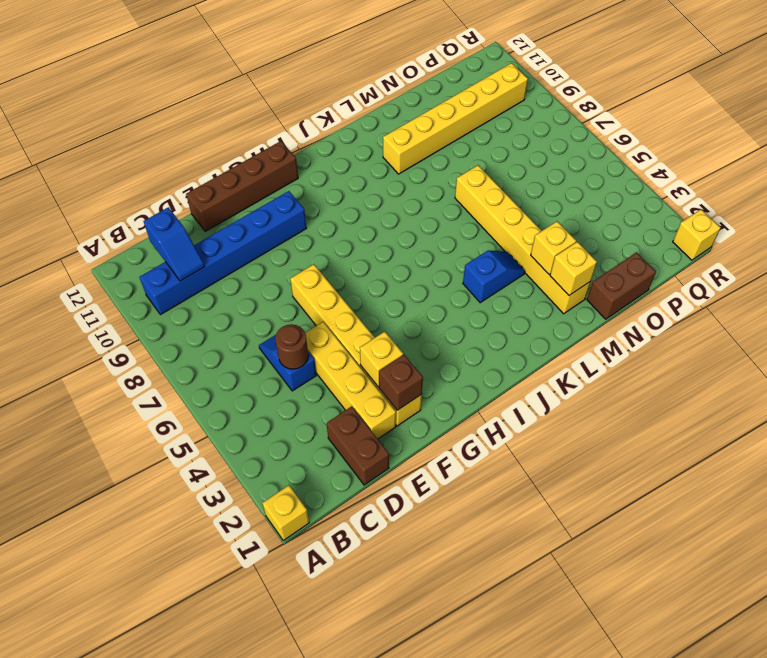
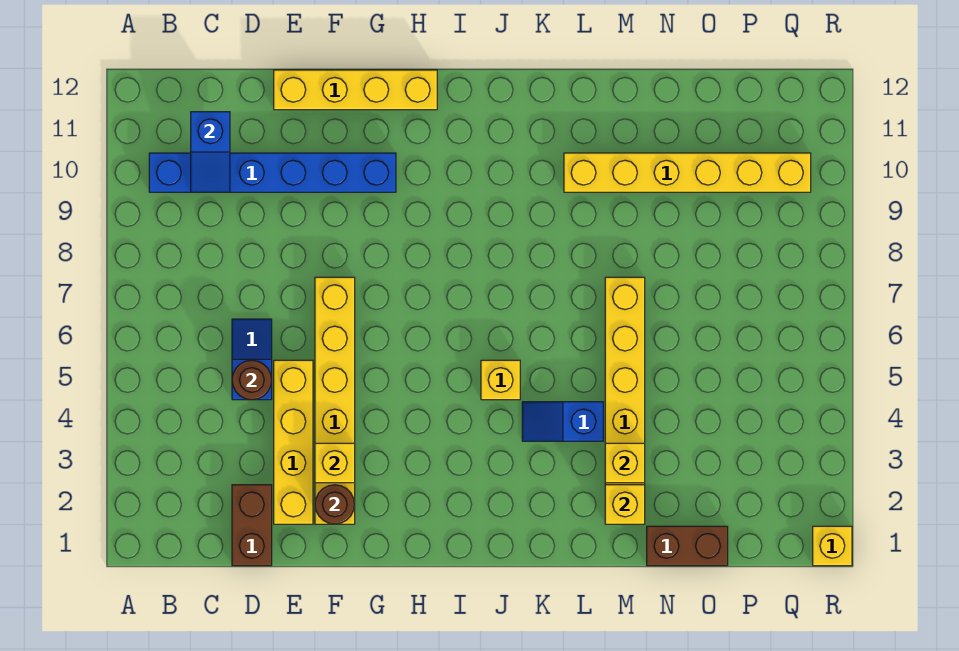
yellow 1x1 brick [262,485,309,541] -> yellow 1x1 brick moved to [481,360,520,400]
brown 1x4 brick [186,141,298,231] -> yellow 1x4 brick [274,70,437,110]
brown 1x1 brick [379,355,423,410] -> brown 1x1 round brick [315,485,355,524]
blue 1x2 slope [463,250,525,303] -> blue 1x2 slope turned to [522,402,603,441]

